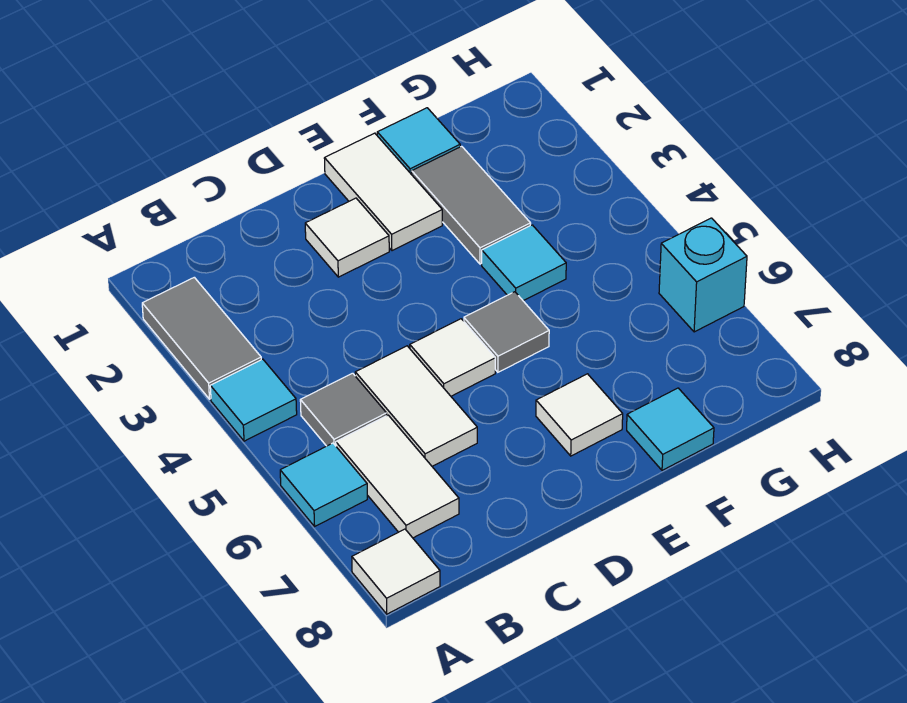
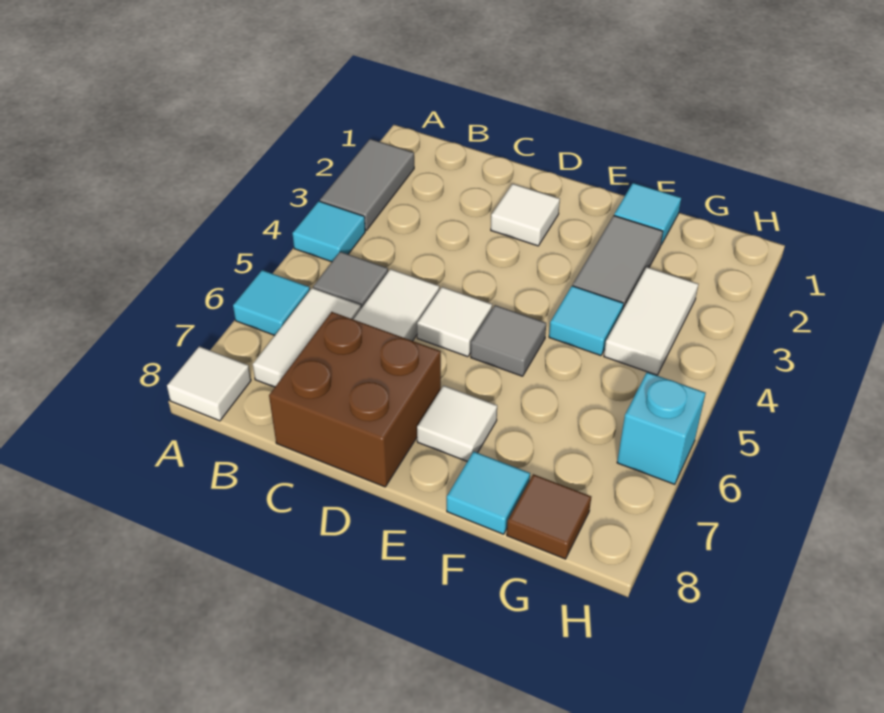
none -> brown 2x2 brick [269,312,441,487]
white 1x2 tile [324,133,442,251] -> white 1x2 tile moved to [604,267,698,375]
none -> brown 1x1 tile [507,474,591,559]

